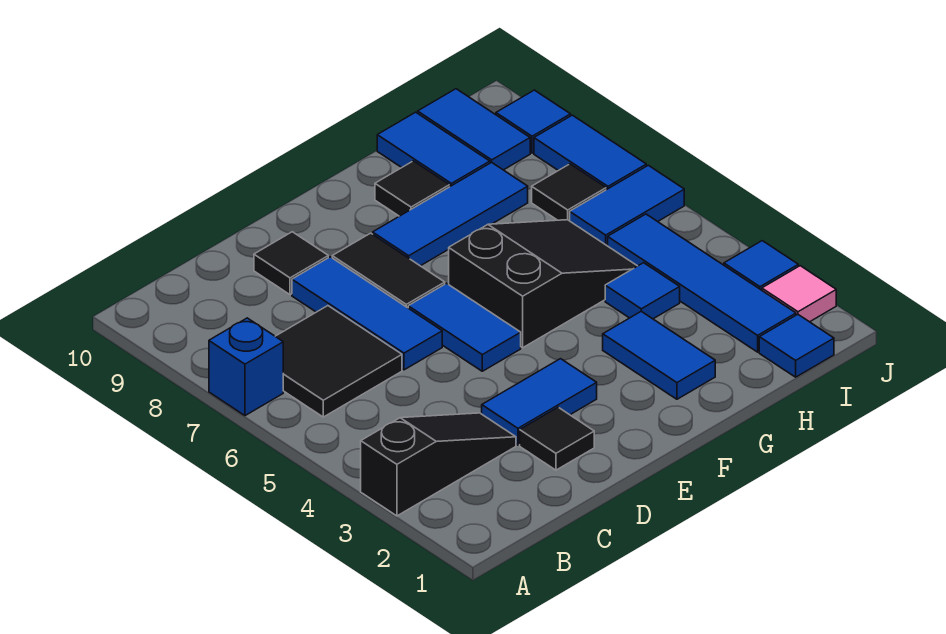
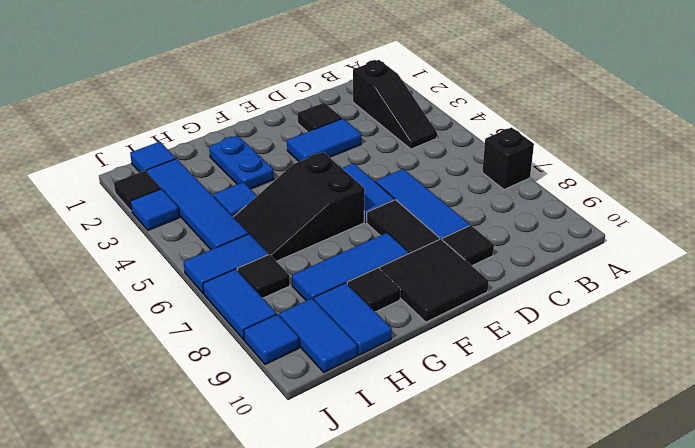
black 1x3 slope [361,413,516,516] -> black 1x3 slope turned to [353,60,437,149]
blue 1x1 brick [209,318,283,416] -> black 1x1 brick [482,127,534,190]
black 2x2 tile [275,306,402,417] -> black 2x2 tile moved to [380,239,489,322]
blue 1x2 tile [603,311,715,399] -> blue 1x2 plate [209,135,274,189]
pink 1x1 tile [762,266,836,322] -> black 1x1 tile [114,171,161,211]

